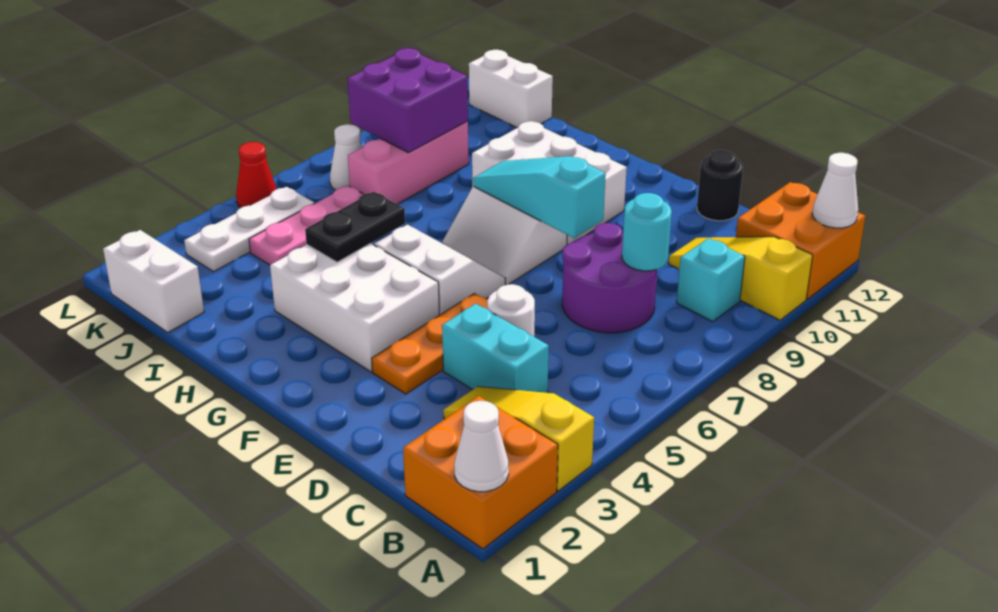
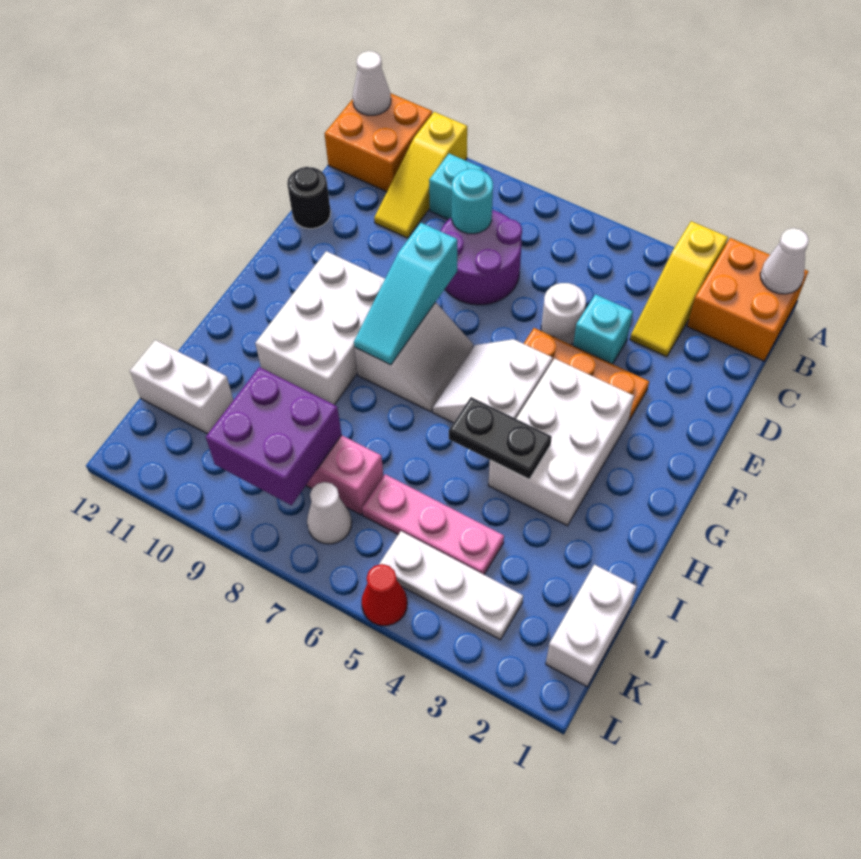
cyan 1x2 brick [442,304,549,393] -> cyan 1x1 brick [573,294,633,364]
white 1x2 brick [469,50,553,128] -> white 1x2 brick turned to [130,340,233,434]

